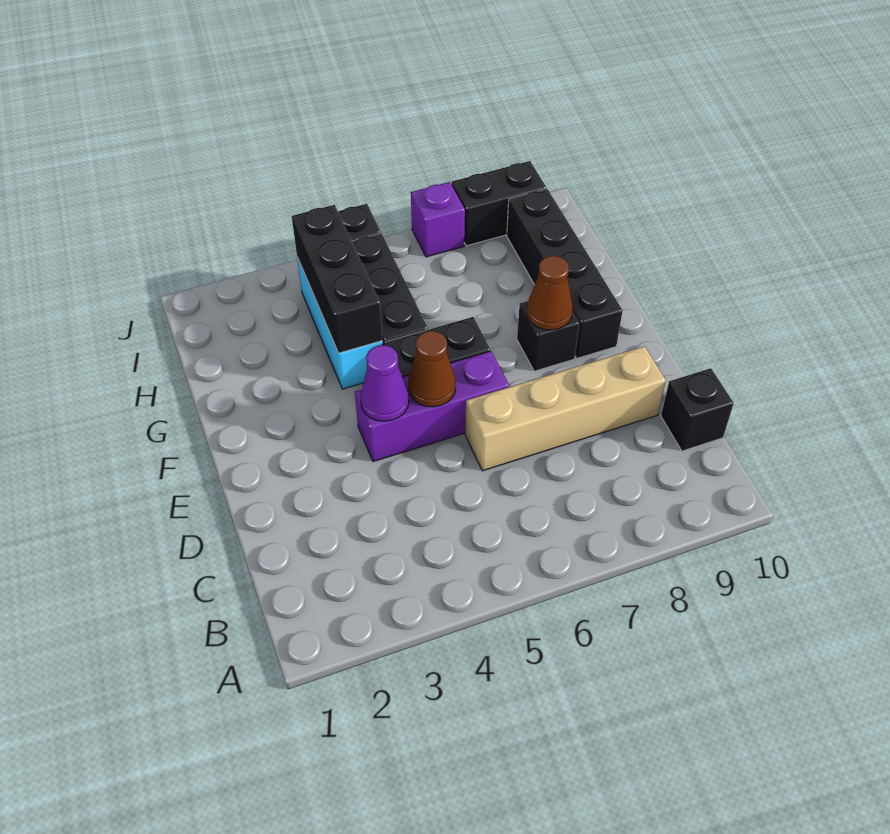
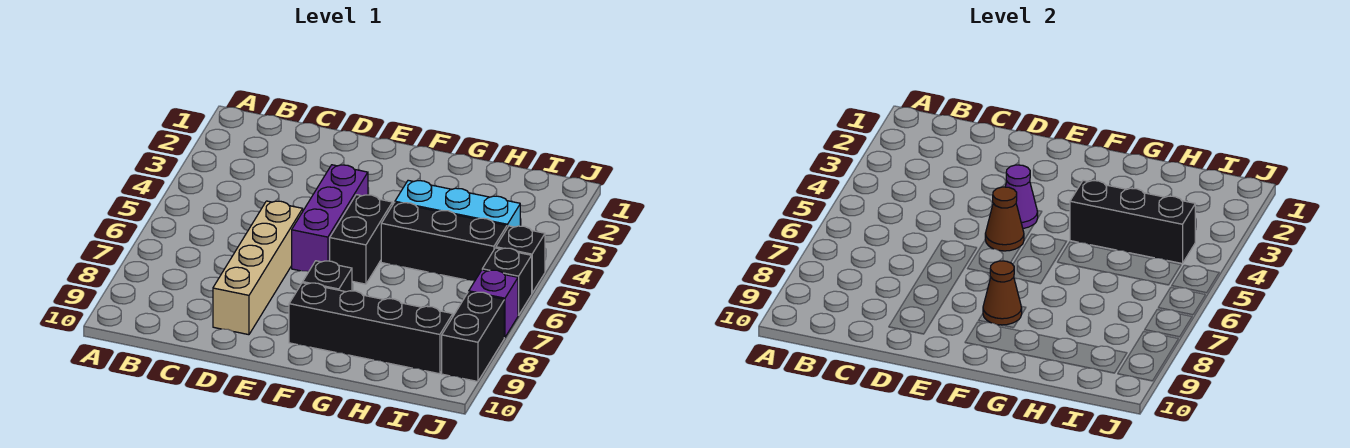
black 1x1 brick [661,368,734,451] -> black 1x1 brick moved to [482,248,532,315]

